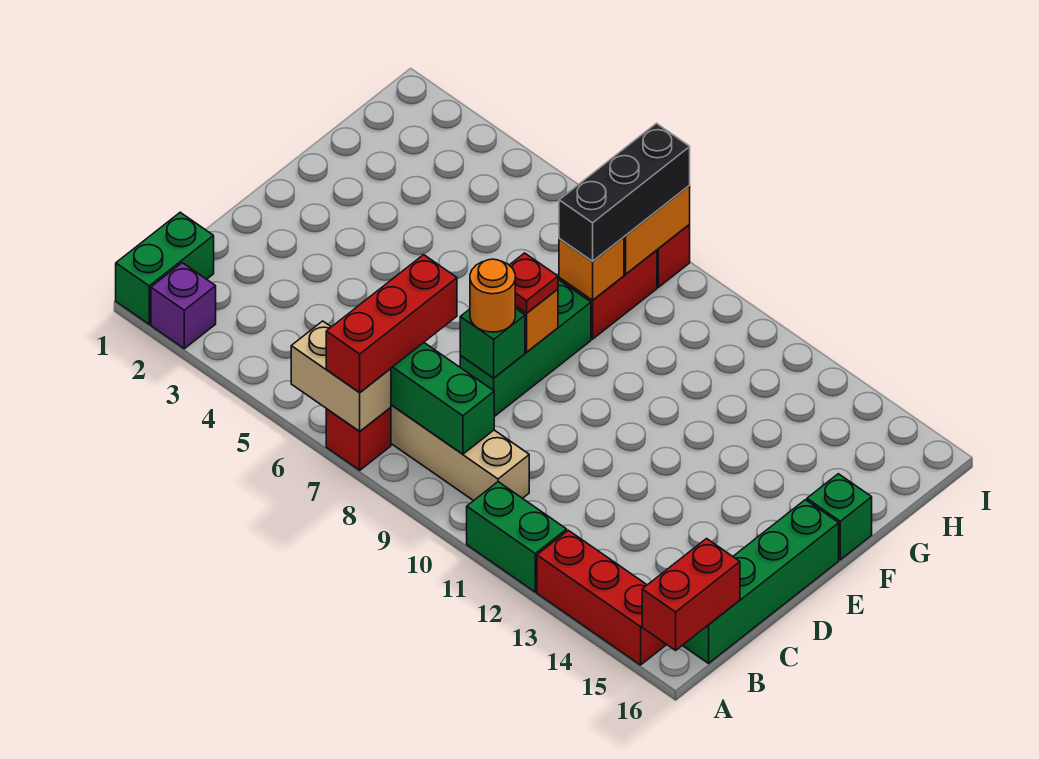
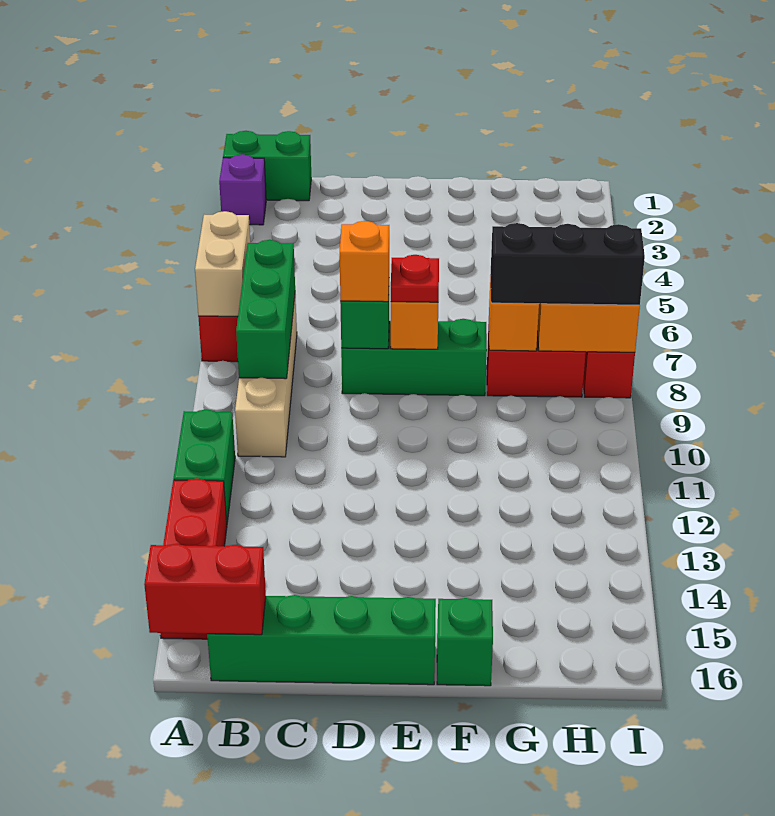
red 1x3 brick [326,255,457,393] -> none
orange 1x1 round brick [470,259,515,332] -> orange 1x1 brick [340,221,389,302]

